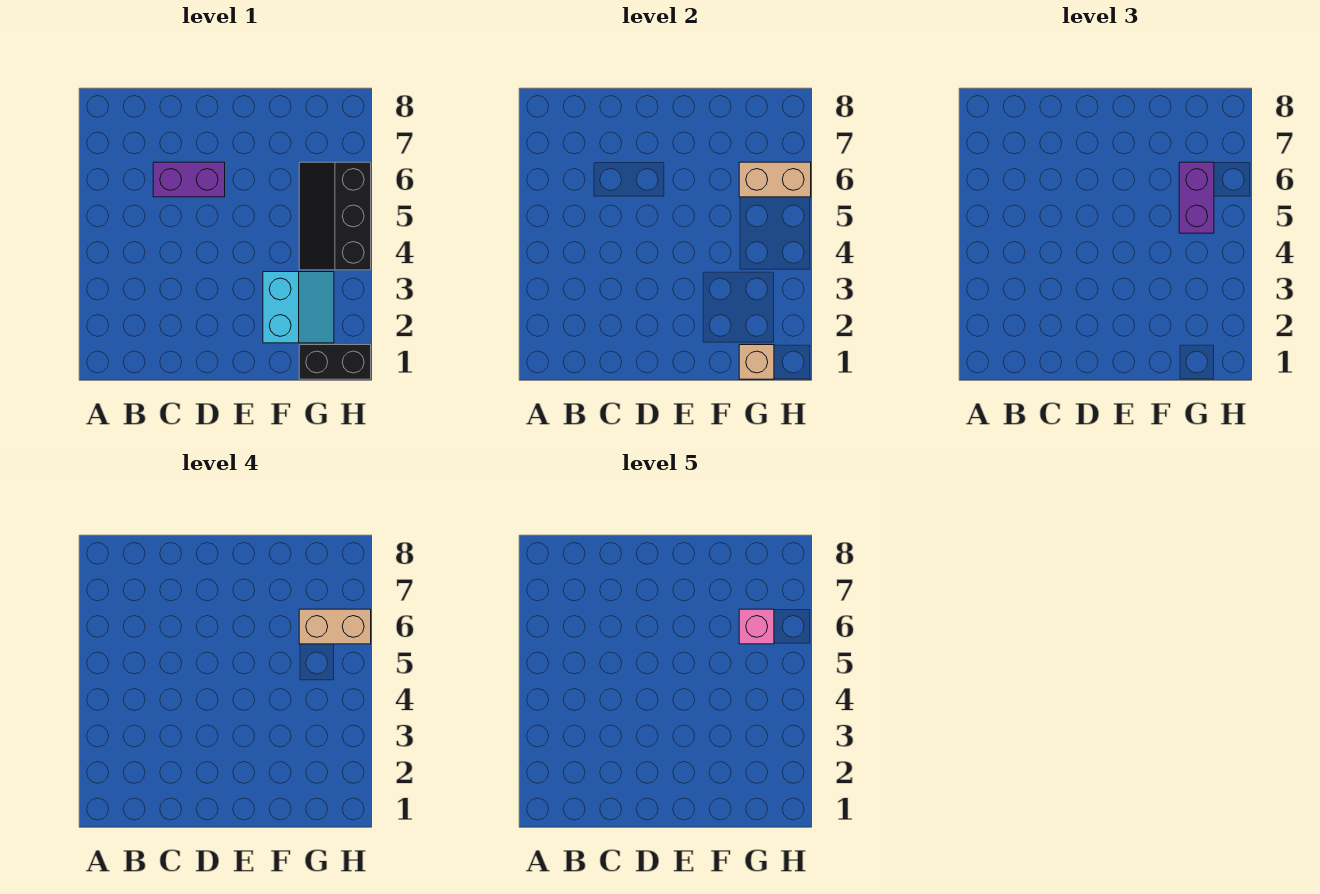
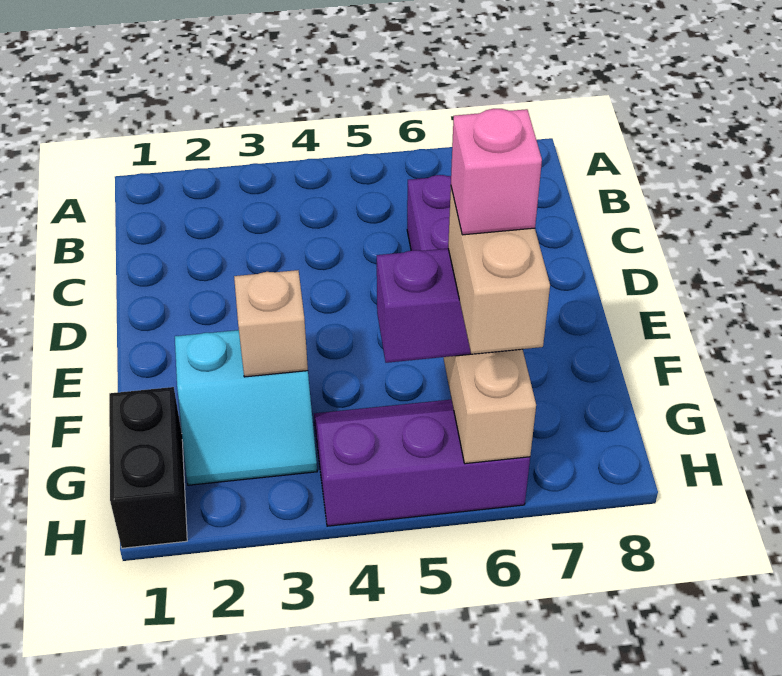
tan 1x1 brick [739,345,774,379] -> tan 1x1 brick moved to [234,270,308,377]
black 2x3 slope [299,162,371,270] -> purple 2x3 slope [314,399,530,526]

